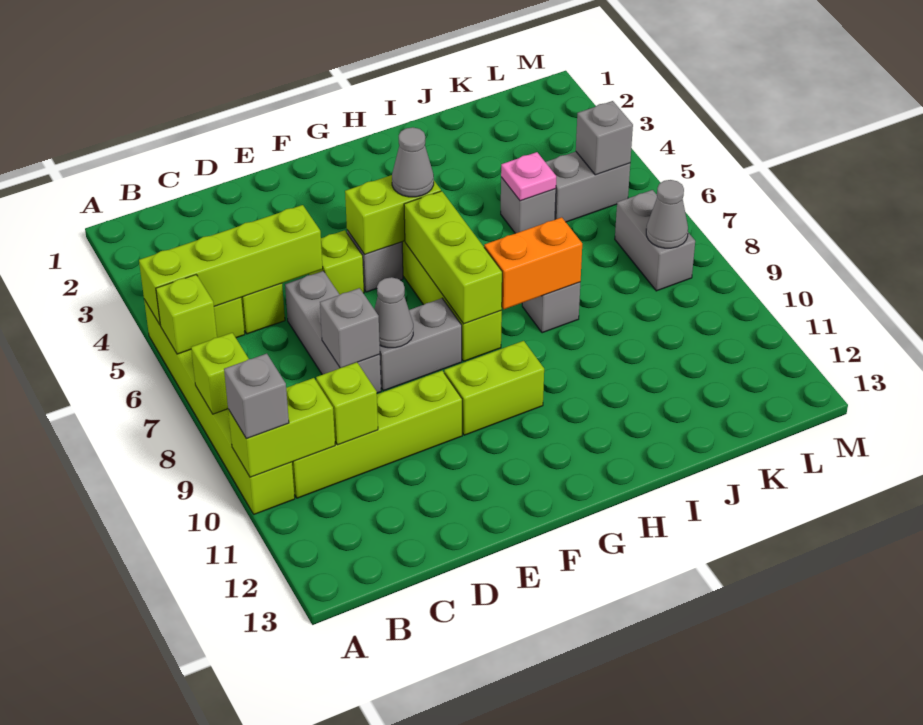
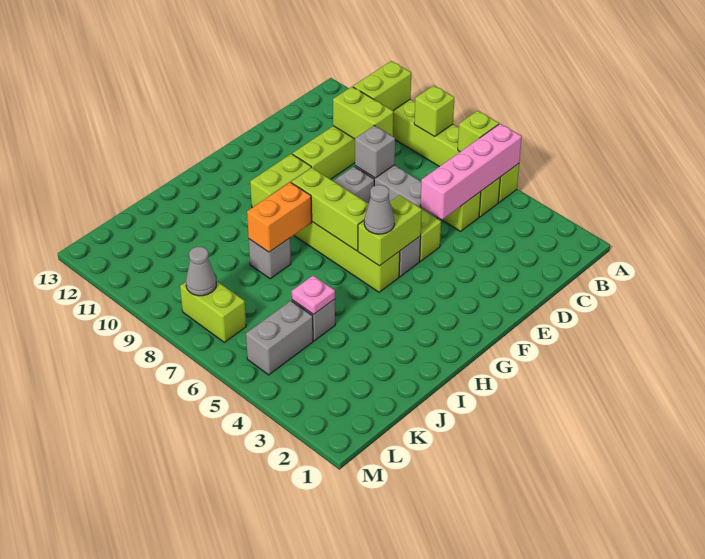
lime 1x4 brick [139,205,323,325] -> pink 1x4 brick [421,124,522,220]
grey 1x1 brick [224,354,289,439] -> none
lime 1x1 brick [316,362,378,445] -> lime 1x2 brick [333,87,393,139]
grey 1x1 cone [374,277,413,348] -> none
grey 1x1 brick [576,101,633,175] -> none
grey 1x2 brick [615,190,695,291] -> lime 1x2 brick [180,281,246,342]

